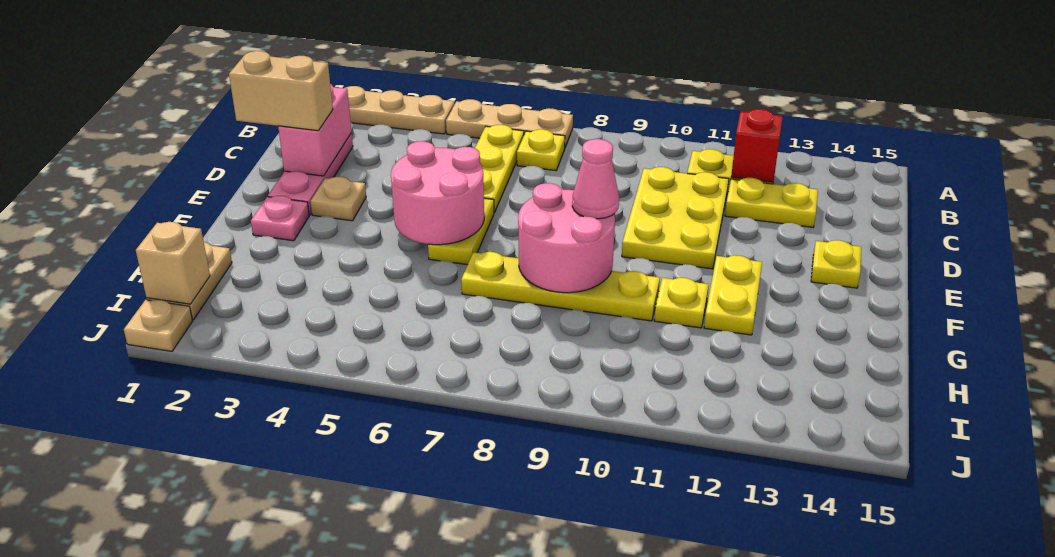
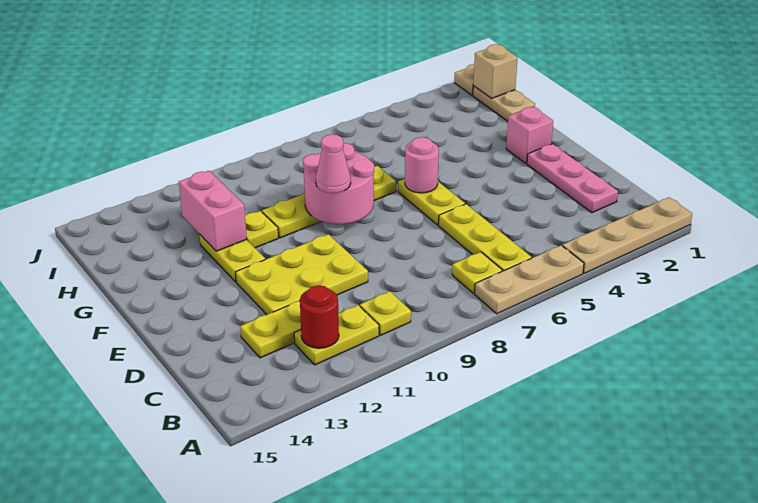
red 1x1 brick [731,109,783,182] -> red 1x1 round brick [300,285,339,348]
pink 1x2 brick [278,84,351,176] -> pink 1x2 brick moved to [179,171,247,251]
yellow 2x3 plate [622,167,729,269] -> yellow 2x3 plate turned to [236,234,368,315]
tan 1x2 brick [229,51,333,131] -> none
tan 1x1 plate [310,177,366,221] -> none
pink 2x2 round brick [391,141,484,245] -> pink 1x1 round brick [405,137,439,193]
yellow 1x1 plate [811,240,861,288] -> yellow 1x1 plate moved to [360,291,411,335]
pink 1x1 plate [251,196,309,241] -> pink 1x1 brick [506,107,553,164]

